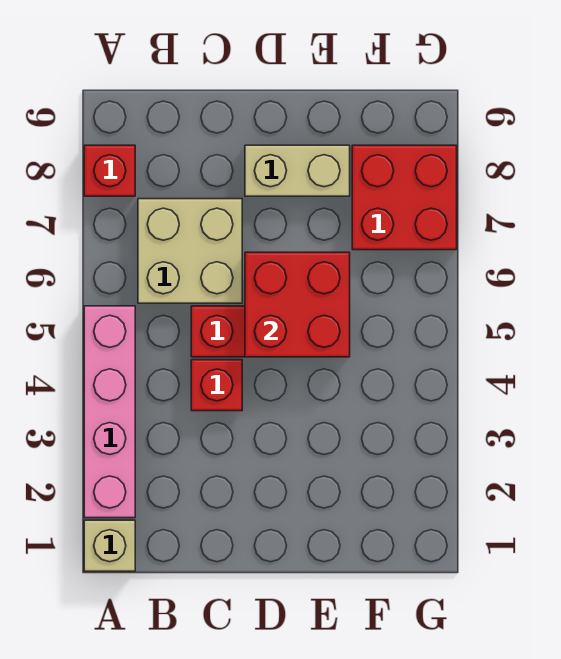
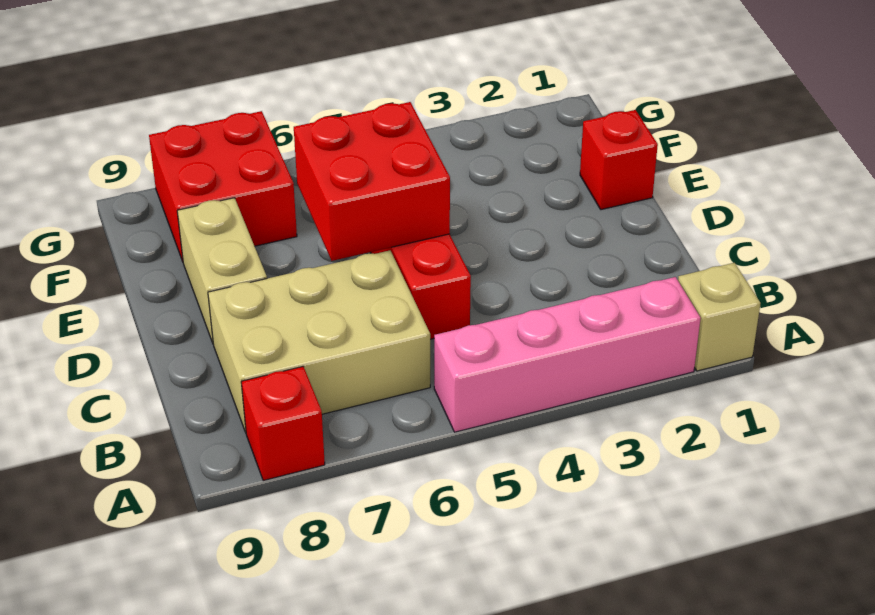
tan 2x2 brick [138,199,242,303] -> tan 2x3 brick [208,250,430,432]
red 1x1 brick [191,360,242,411] -> red 1x1 brick moved to [580,110,658,210]

